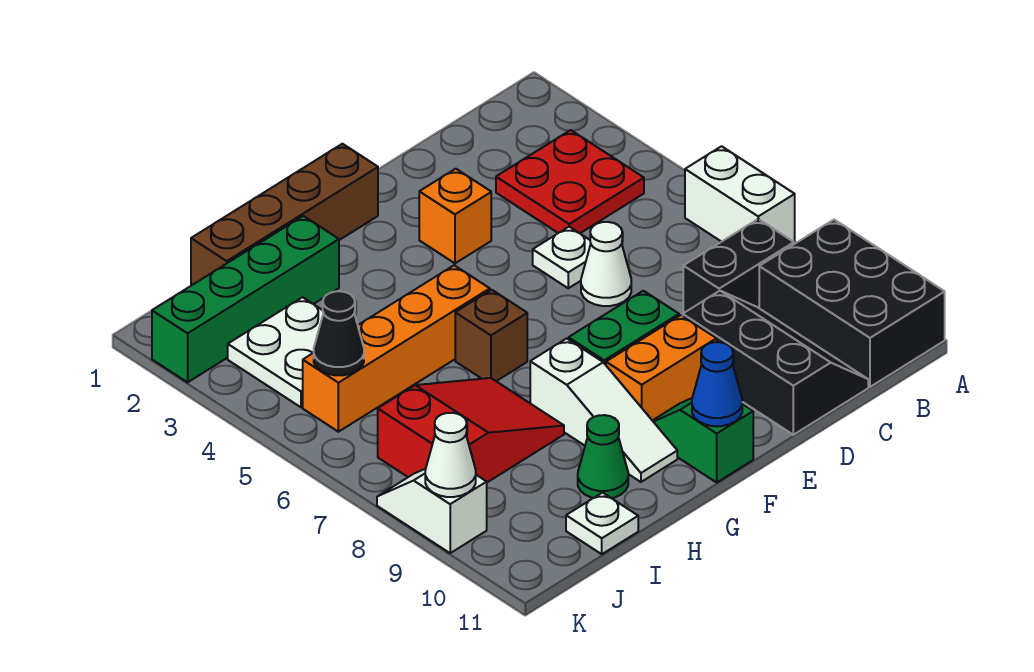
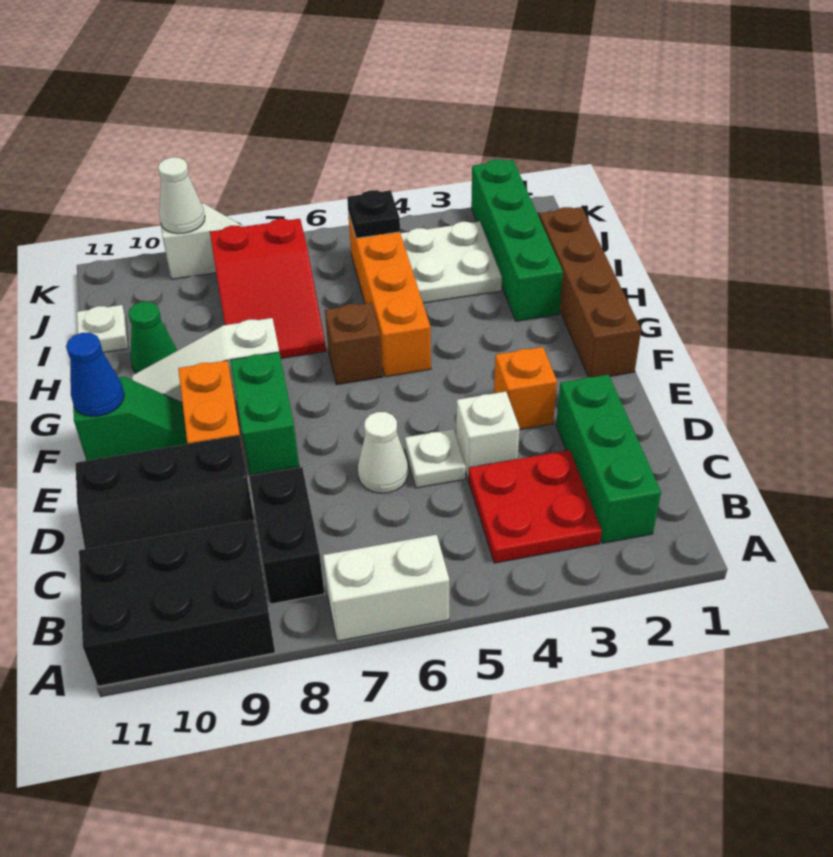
none -> green 1x3 brick [556,374,661,543]
none -> white 1x1 brick [456,392,520,478]
black 1x1 cone [314,291,364,375] -> black 1x1 plate [347,190,400,238]

